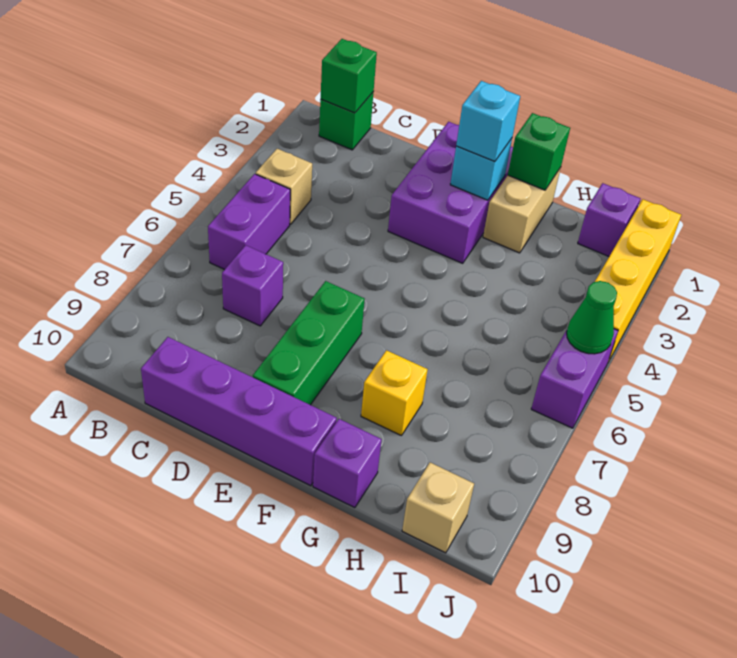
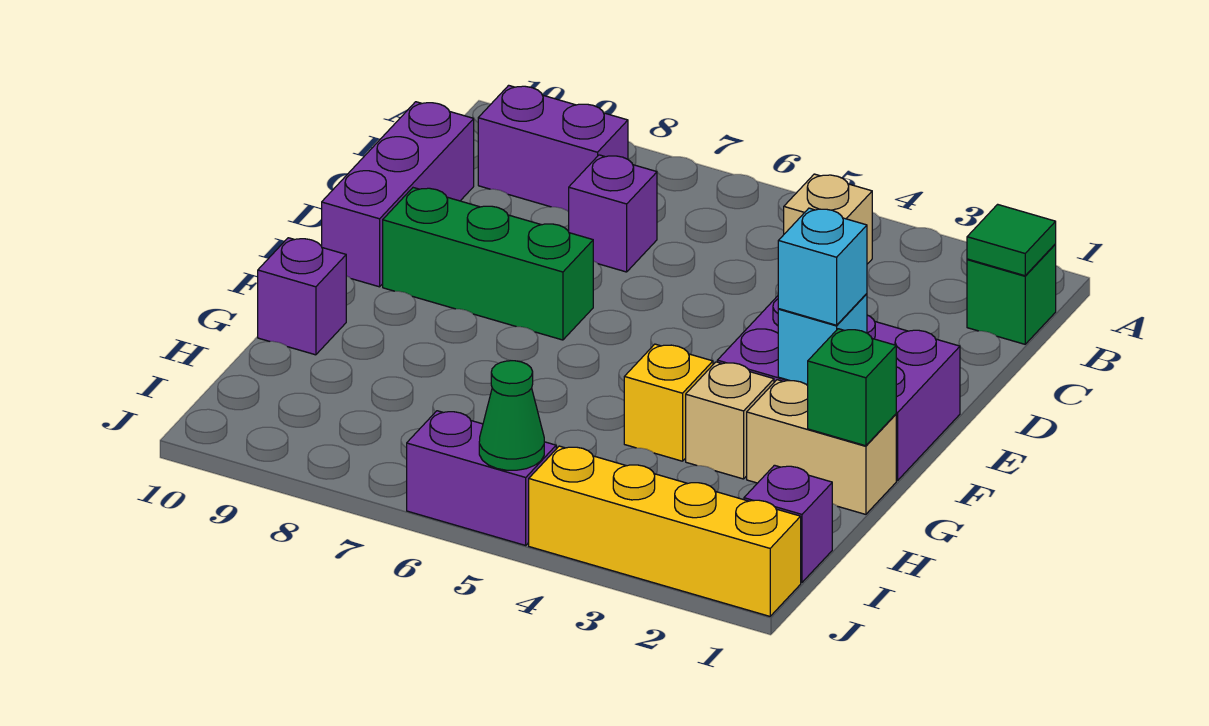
green 1x1 brick [321,39,377,113] -> green 1x1 tile [967,204,1056,276]
purple 1x2 brick [208,174,290,270] -> purple 1x2 brick moved to [478,85,628,212]
purple 1x4 brick [141,337,337,486] -> purple 1x3 brick [322,102,474,287]
yellow 1x1 brick [361,350,428,436] -> yellow 1x1 brick moved to [624,344,713,461]
tan 1x1 brick [402,463,474,553] -> tan 1x1 brick moved to [686,362,774,479]

